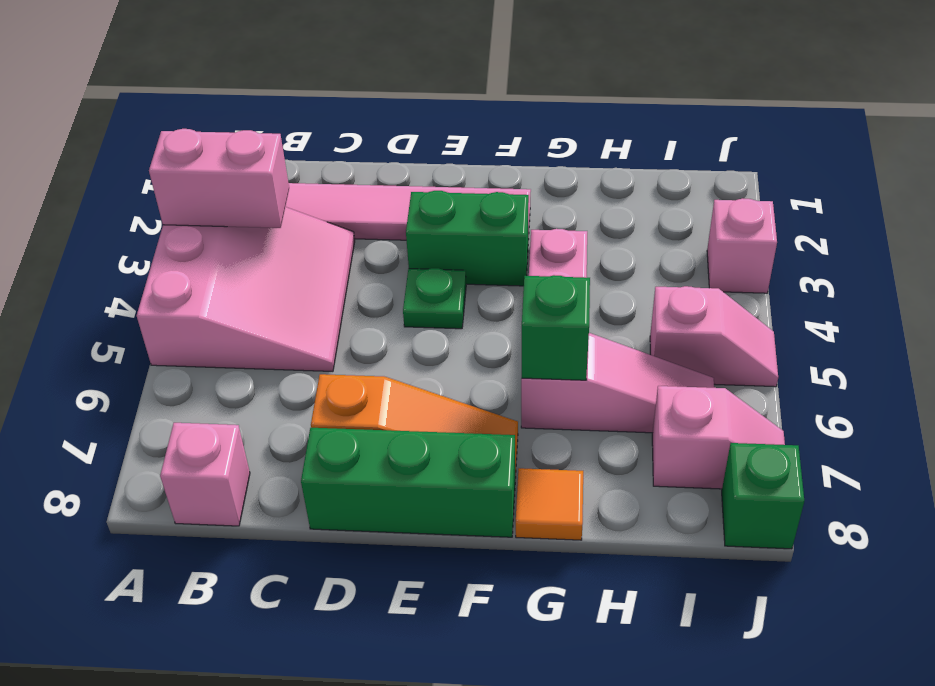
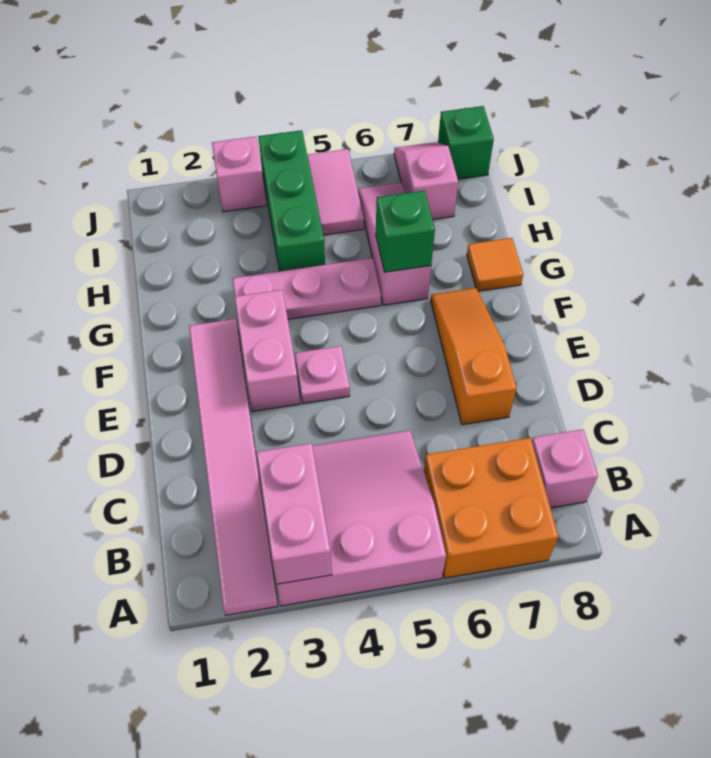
none -> orange 2x2 brick [424,438,559,578]
green 1x3 brick [301,428,515,537] -> green 1x3 brick moved to [258,130,325,271]
green 1x2 brick [406,191,529,286] -> pink 1x2 brick [235,290,300,411]
green 1x1 plate [403,268,466,329] -> pink 1x1 plate [294,346,350,404]
pink 1x2 slope [650,286,778,387] -> pink 1x2 tile [307,149,364,235]

